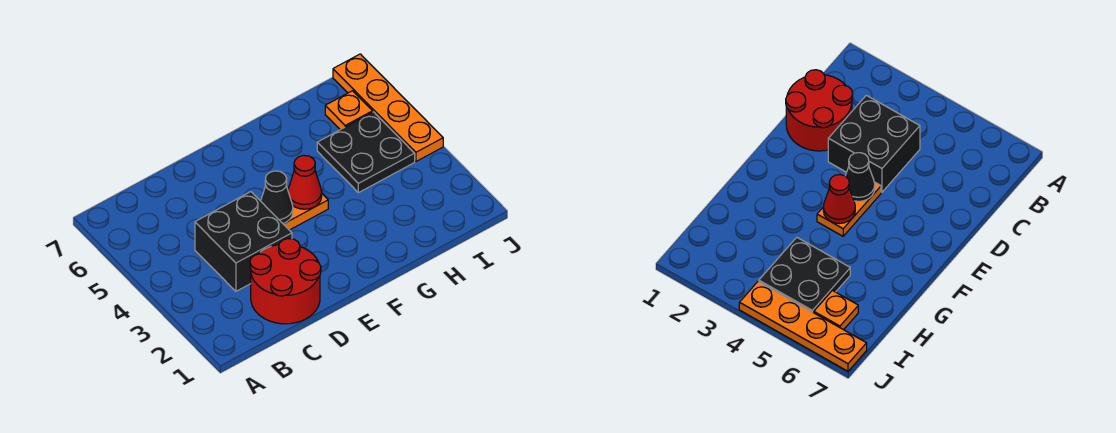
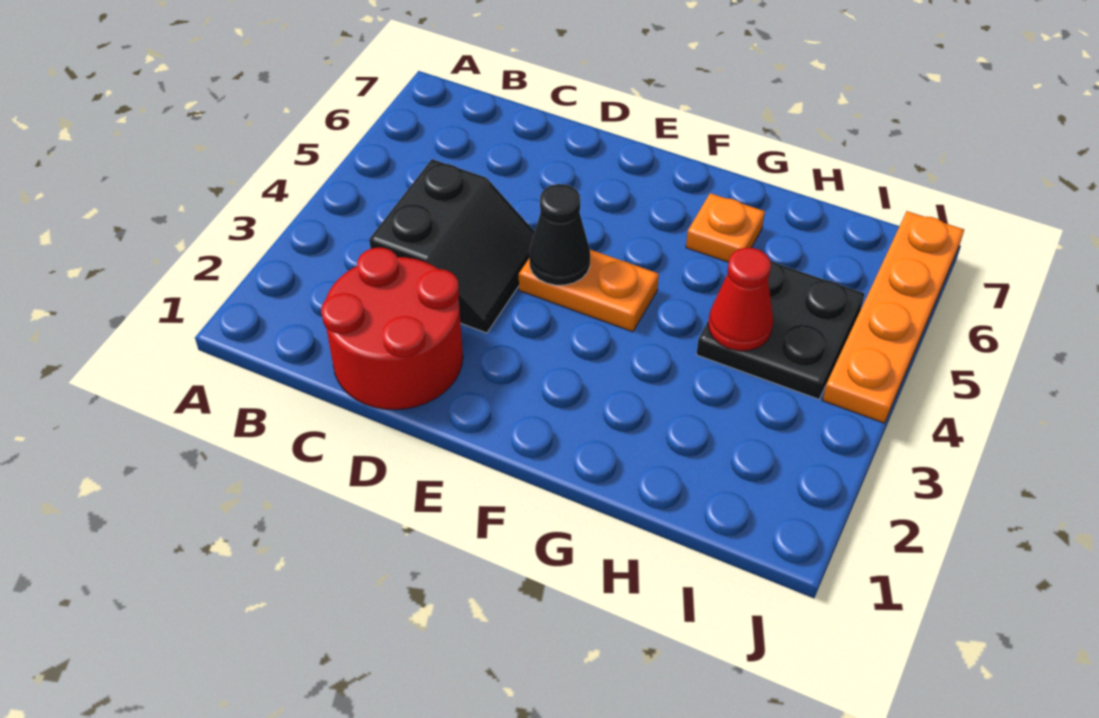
black 2x2 brick [195,192,292,291] -> black 2x2 slope [369,159,535,333]
red 1x1 cone [288,155,322,209] -> red 1x1 cone moved to [708,248,773,351]
orange 1x1 plate [325,91,373,130] -> orange 1x1 plate moved to [686,193,765,262]

